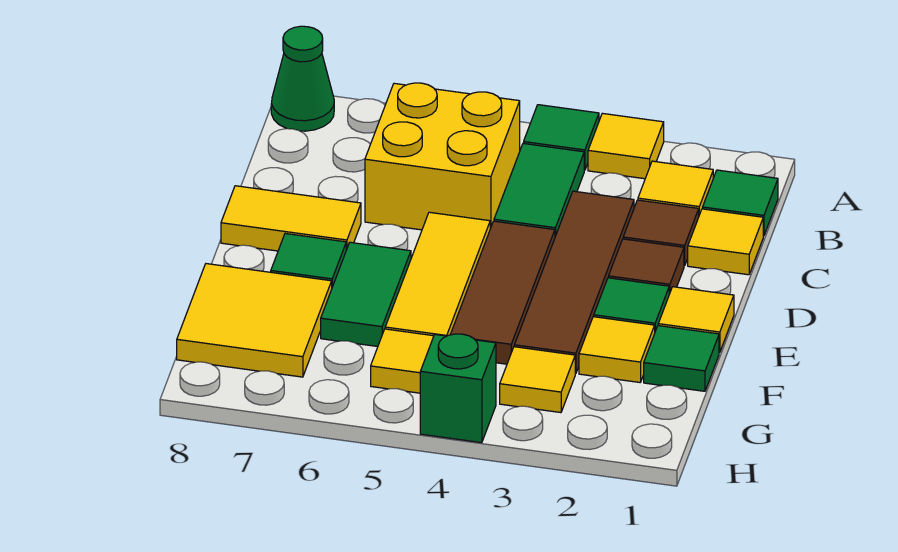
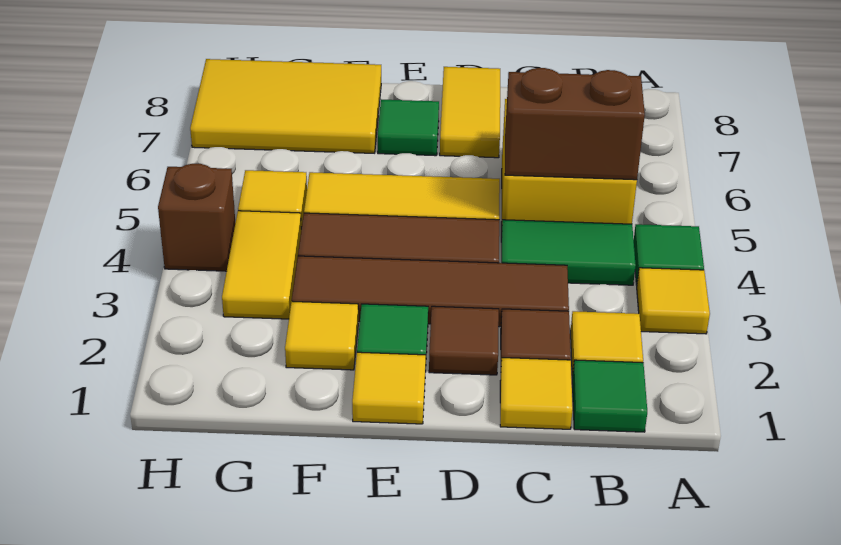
green 1x1 cone [271,26,334,131] -> none
none -> brown 1x2 brick [505,68,645,180]
green 1x2 tile [321,242,411,347] -> none
green 1x1 tile [644,326,719,391] -> none
yellow 2x2 tile [177,264,332,377] -> yellow 2x3 tile [190,59,381,153]
yellow 1x1 tile [500,347,575,413] -> yellow 1x2 tile [222,211,301,319]
green 1x1 brick [420,334,496,443] -> brown 1x1 brick [158,164,235,271]

